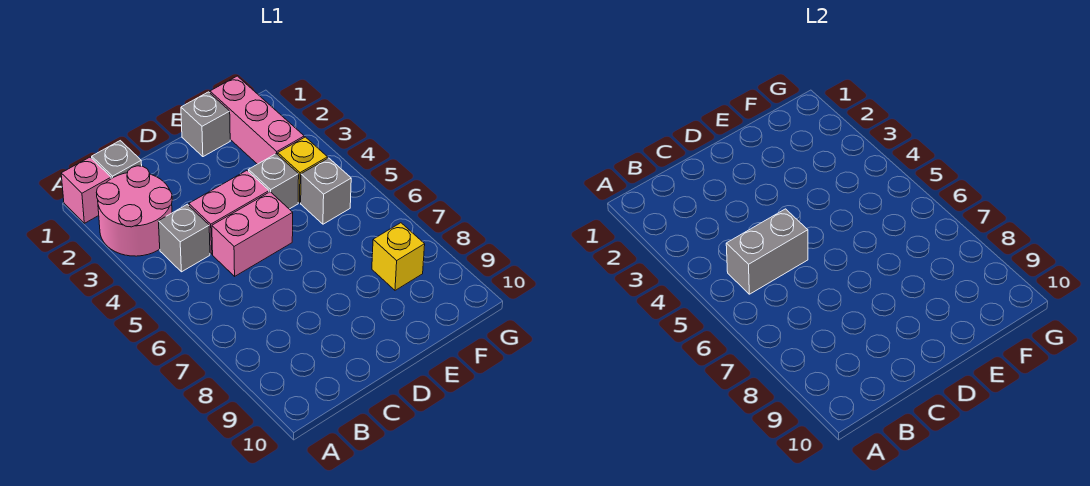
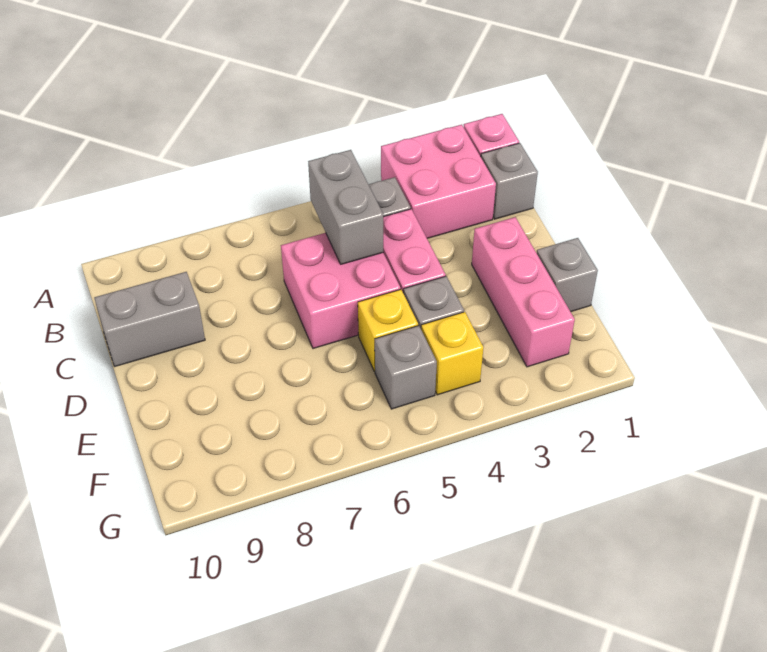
pink 2x2 round brick [96,166,172,256] -> pink 2x2 brick [381,125,496,238]
pink 1x2 brick [212,192,293,276] -> pink 2x2 brick [281,233,401,349]
none -> grey 1x2 brick [94,272,205,366]
pink 1x3 brick [210,76,304,164] -> pink 1x3 brick turned to [472,217,575,367]
yellow 1x1 brick [372,223,425,290] -> yellow 1x1 brick moved to [358,289,418,371]

